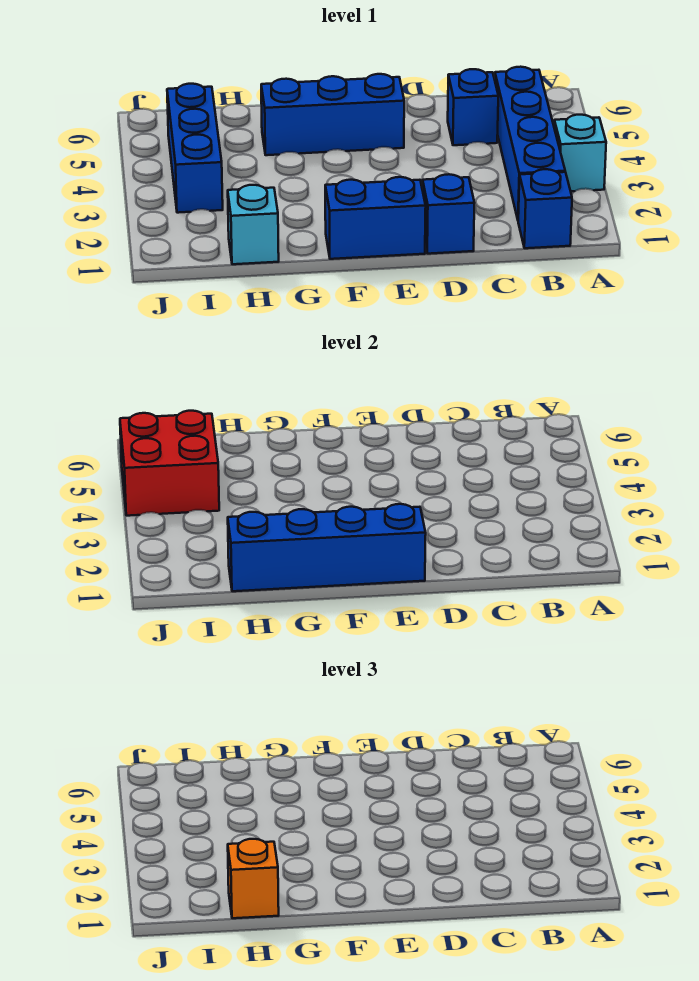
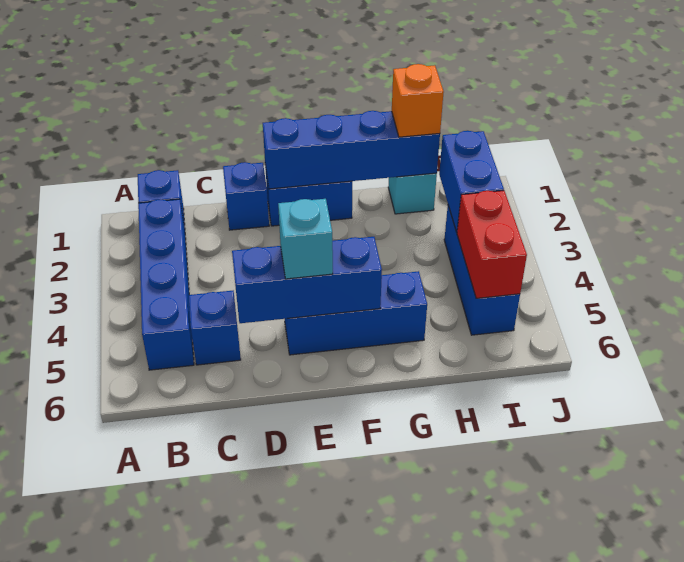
cyan 1x1 brick [554,115,606,191] -> cyan 1x1 brick moved to [278,199,333,279]
none -> blue 1x3 brick [232,237,382,323]
none -> blue 1x2 brick [439,131,504,232]
red 2x2 brick [120,411,219,516] -> red 1x2 brick [457,191,527,298]

